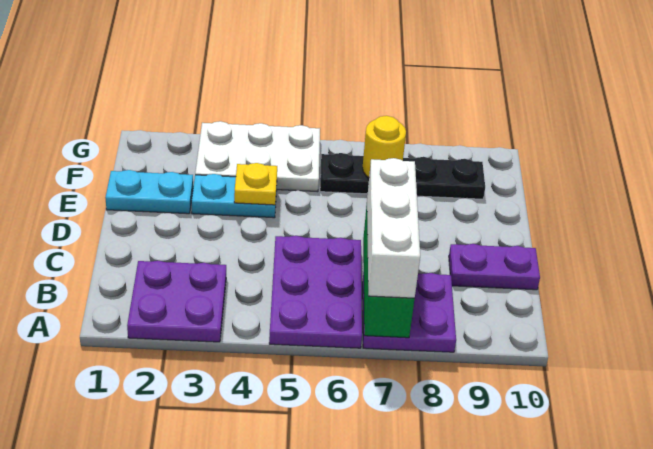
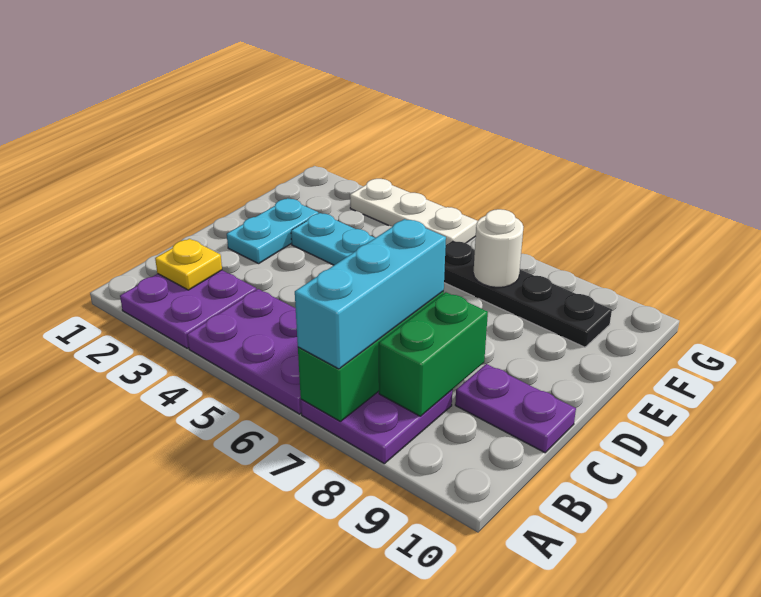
purple 2x3 plate [269,236,362,348] -> purple 2x3 plate turned to [187,289,301,414]
white 1x3 brick [367,158,420,298] -> cyan 1x3 brick [295,219,446,369]
none -> green 1x2 brick [379,292,488,416]
cyan 1x2 plate [105,170,193,214] -> cyan 1x2 plate turned to [227,199,318,264]
yellow 1x1 plate [234,163,277,205] -> yellow 1x1 plate moved to [155,239,222,290]
white 2x3 plate [195,121,320,192] -> white 1x3 plate [350,179,477,245]
yellow 1x1 round brick [363,116,406,177] -> white 1x1 round brick [473,209,523,287]

